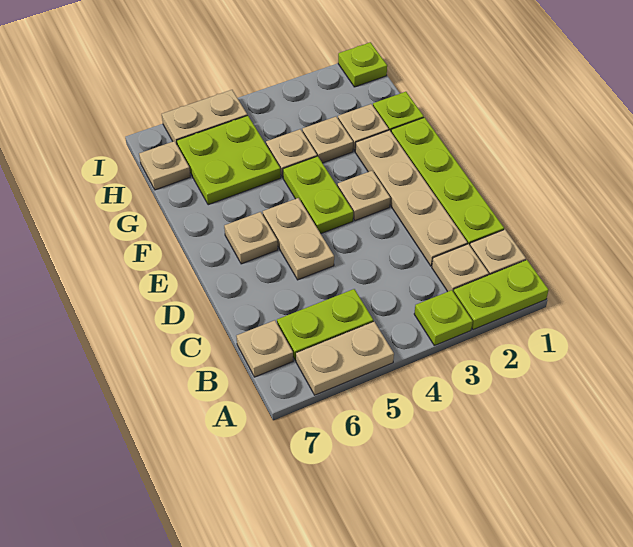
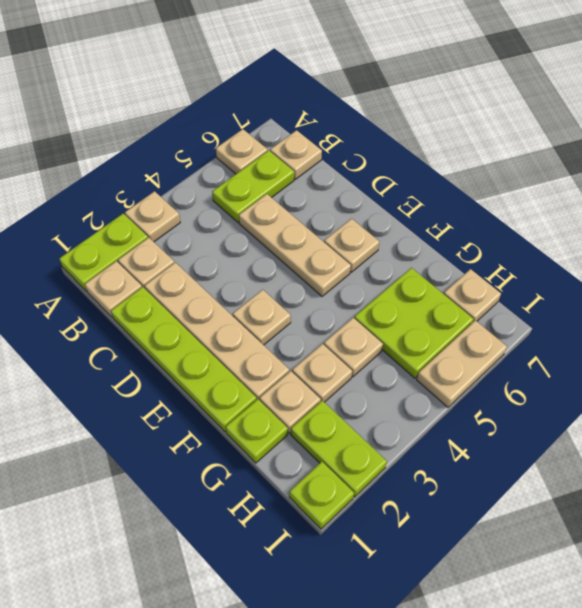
lime 1x1 plate [414,290,473,346] -> tan 1x1 plate [125,191,180,242]
tan 1x2 plate [296,322,394,395] -> tan 1x1 plate [216,129,268,174]
tan 1x2 plate [263,198,334,280] -> tan 1x3 plate [239,194,351,296]
lime 1x2 plate [283,156,353,234] -> lime 1x2 plate moved to [291,401,387,497]

